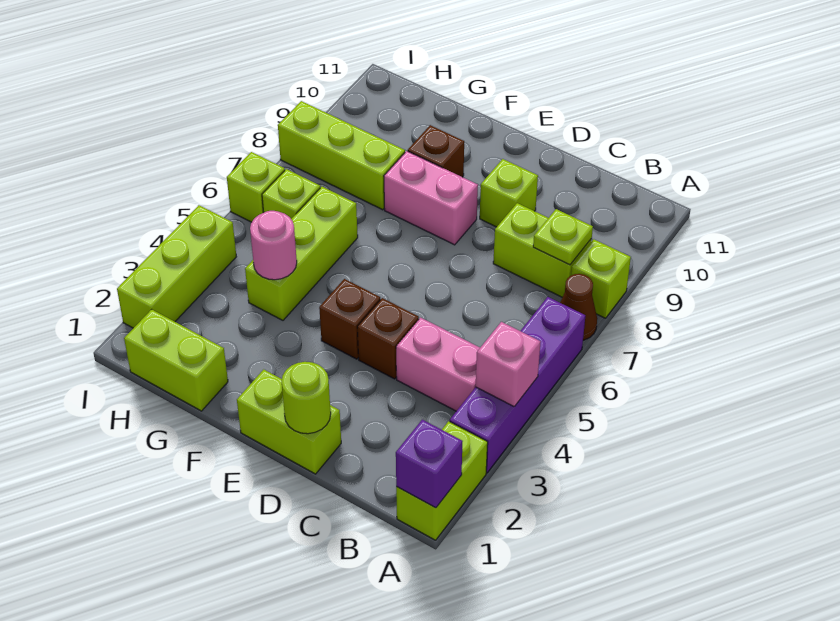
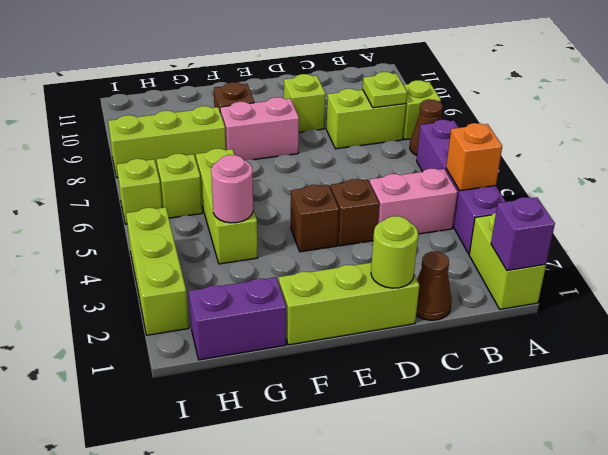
pink 1x1 brick [476,322,540,407] -> orange 1x1 brick [446,123,502,191]
none -> brown 1x1 cone [416,252,452,320]
lime 1x2 brick [237,369,341,474] -> lime 1x3 brick [279,263,420,345]
lime 1x2 brick [124,309,228,411] -> purple 1x2 brick [189,277,286,360]

